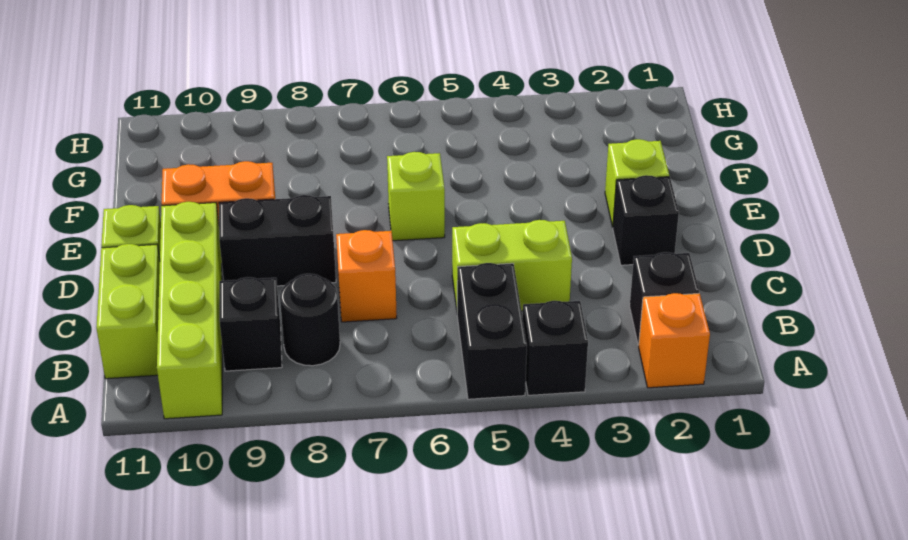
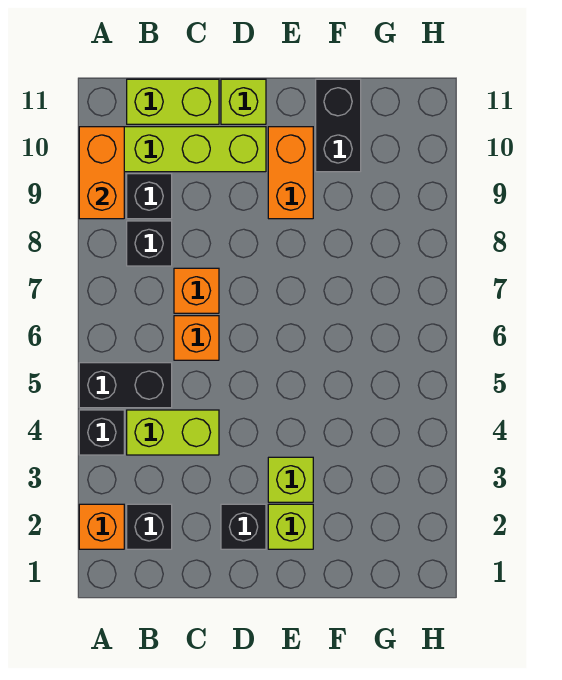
none -> orange 1x2 brick [79,127,124,219]
black 1x1 round brick [280,274,340,366] -> black 1x1 brick [127,221,172,266]
lime 1x2 brick [452,220,572,311] -> lime 1x2 brick turned to [127,410,219,455]
none -> orange 1x1 brick [174,316,219,360]
black 1x2 brick [219,195,336,286] -> black 1x2 brick moved to [316,79,361,172]
lime 1x1 brick [387,152,445,241] -> lime 1x1 brick moved to [268,457,313,502]

